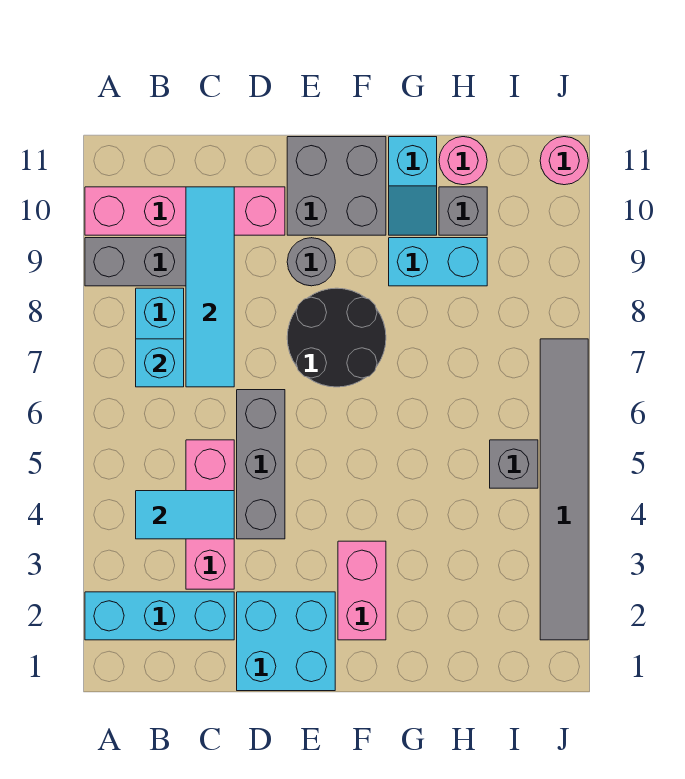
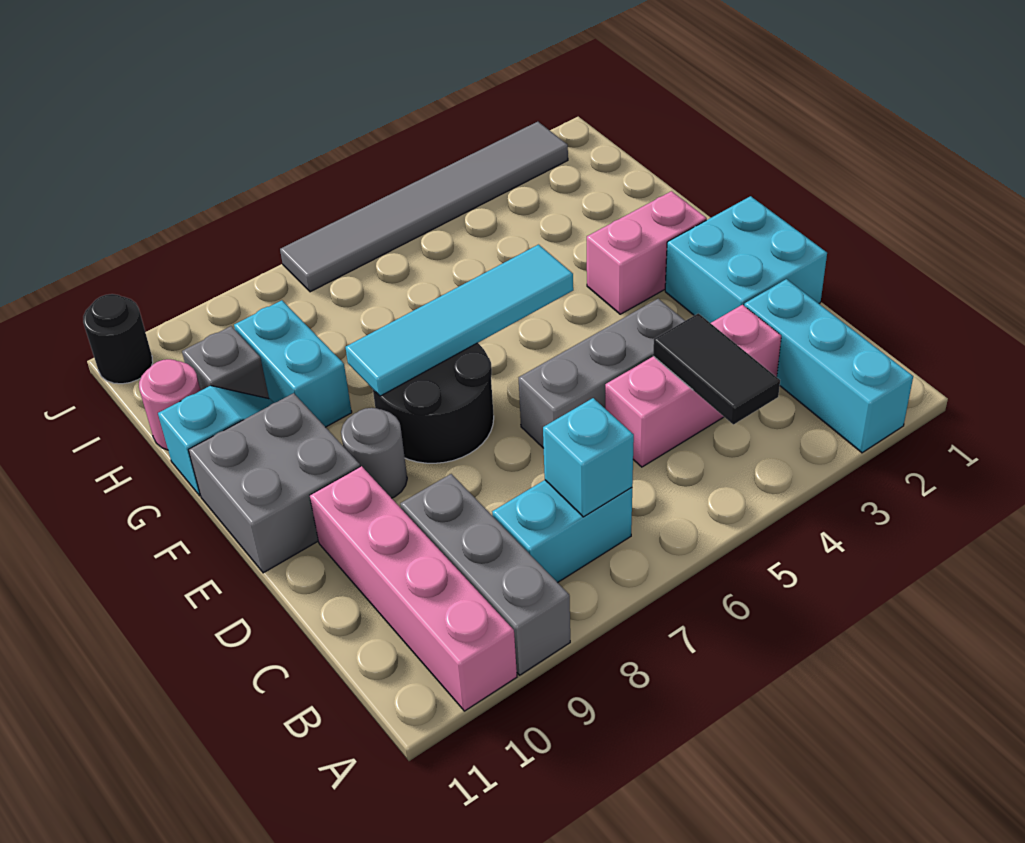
cyan 1x2 tile [136,491,234,539] -> black 1x2 tile [653,313,780,424]
cyan 1x4 tile [186,187,234,387] -> cyan 1x4 tile moved to [345,245,573,396]
grey 1x1 brick [490,440,538,488] -> none
pink 1x1 round brick [540,137,588,185] -> black 1x1 round brick [83,294,153,384]

